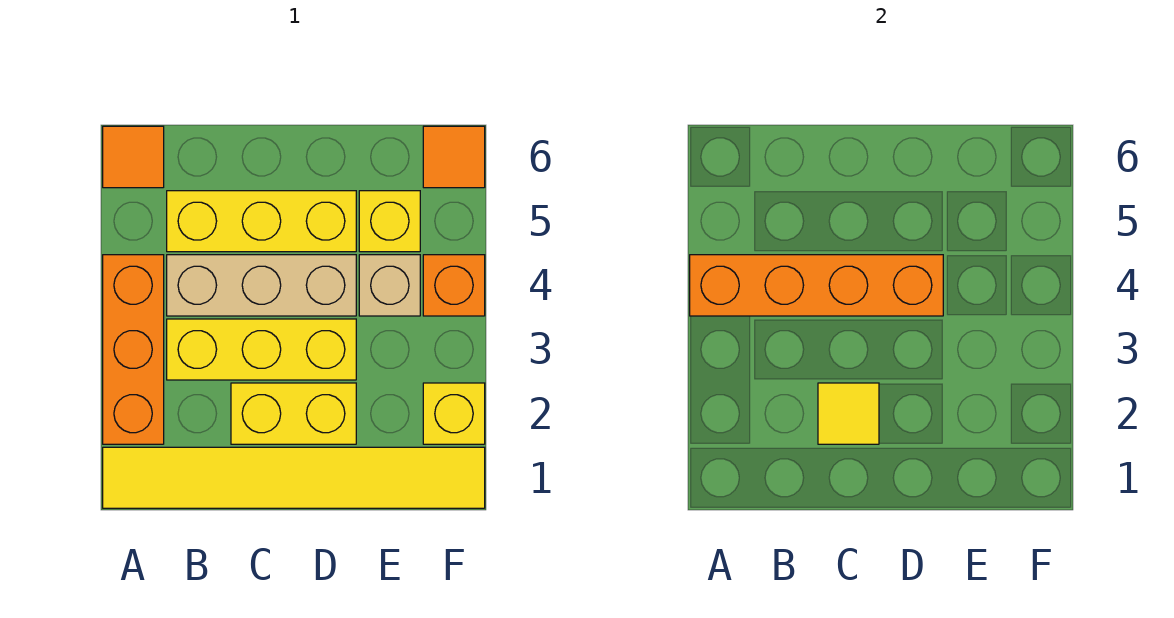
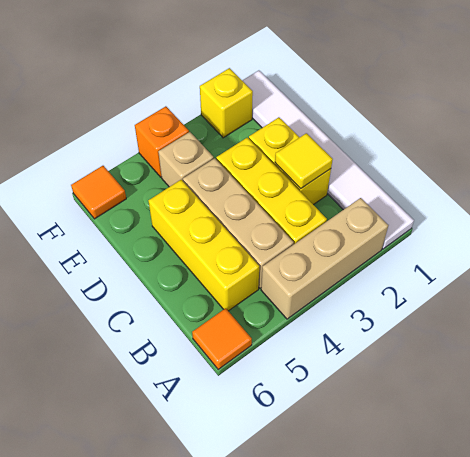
yellow 1x6 tile [103,447,485,508] -> white 1x6 tile [242,71,414,249]
orange 1x3 brick [103,255,164,444] -> tan 1x3 brick [261,198,388,319]
orange 1x4 brick [690,255,943,316] -> none
yellow 1x1 brick [359,191,420,252] -> none

